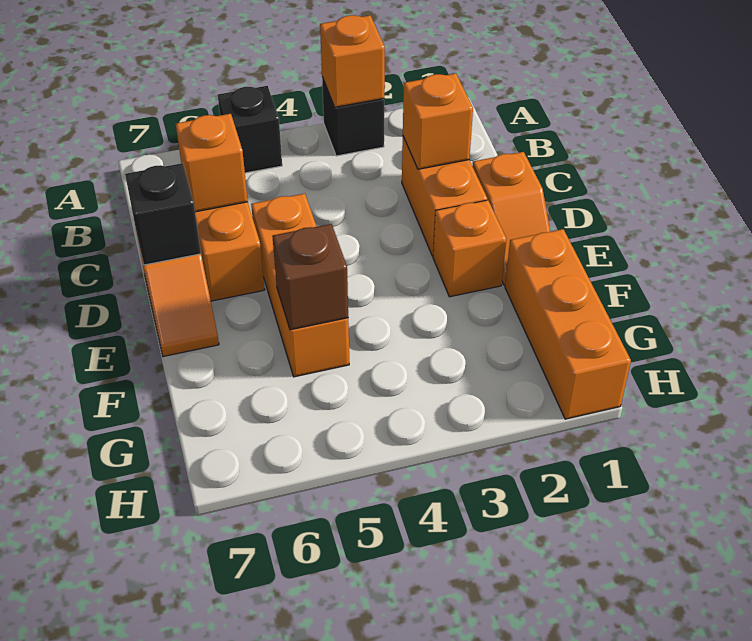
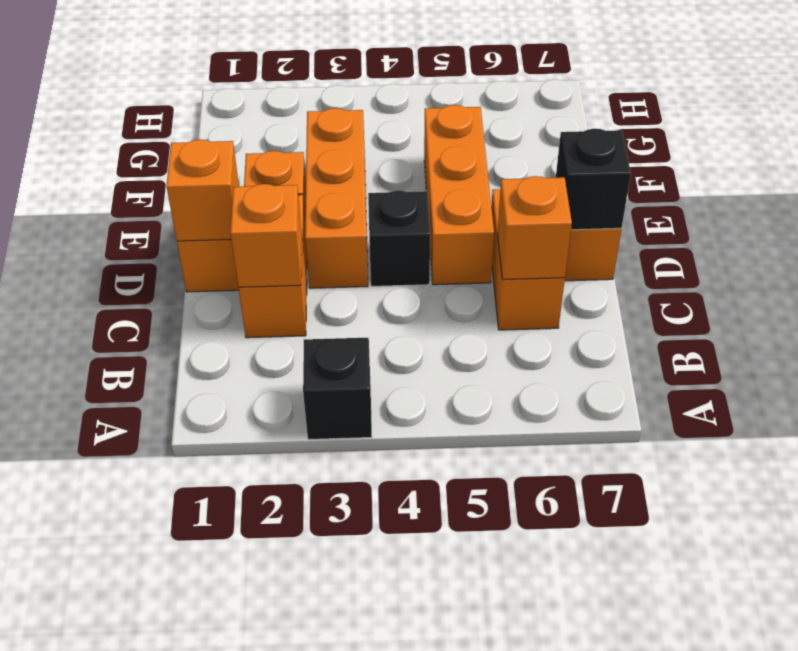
orange 1x1 brick [320,15,385,107] -> orange 1x1 brick moved to [166,139,239,241]
black 1x1 brick [218,86,282,173] -> black 1x1 brick moved to [368,191,430,286]
orange 1x3 brick [505,229,631,419] -> orange 1x3 brick moved to [305,108,368,288]
brown 1x1 brick [272,224,348,330] -> none

